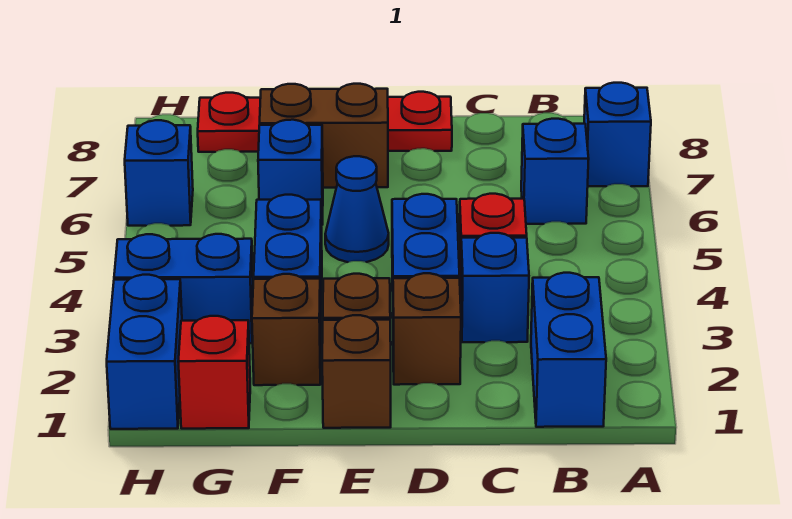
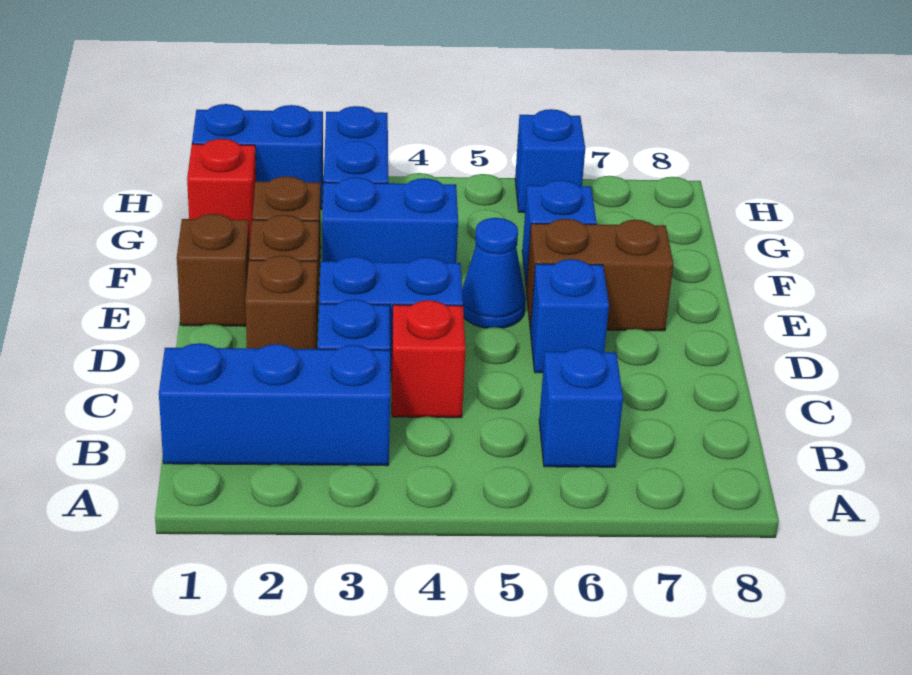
blue 1x1 brick [584,83,651,186] -> blue 1x1 brick moved to [530,259,609,373]
blue 1x2 brick [531,273,606,427] -> blue 1x3 brick [159,343,390,466]
red 1x4 plate [198,92,452,152] -> none
brown 1x2 brick [260,84,388,188] -> brown 1x2 brick turned to [526,219,673,331]

